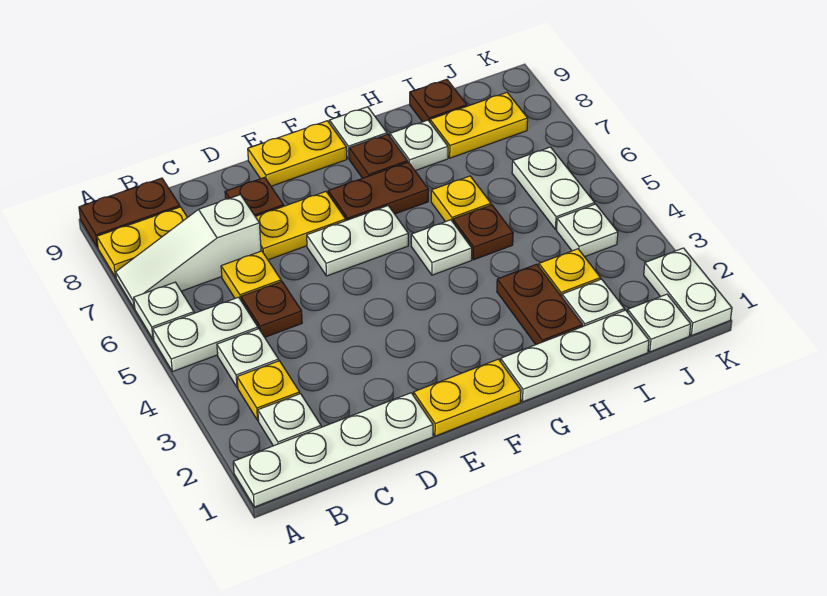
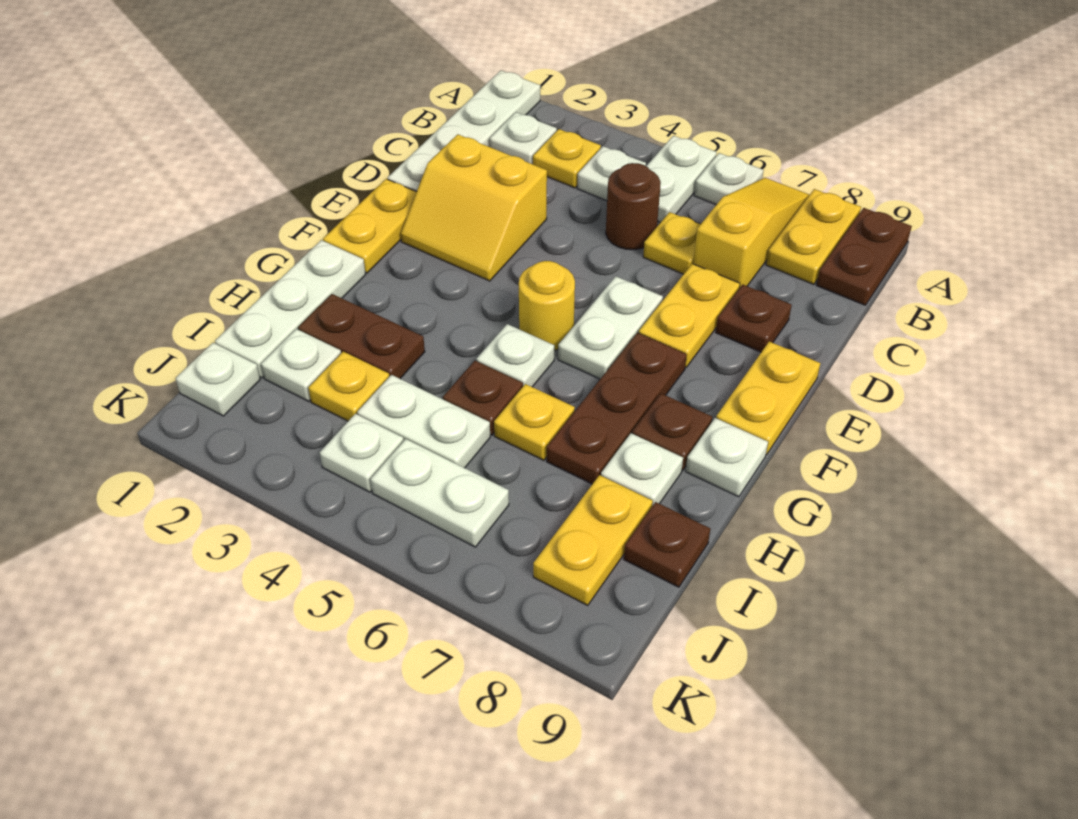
white 1x3 slope [116,195,261,308] -> yellow 1x3 slope [693,178,809,288]
brown 1x1 plate [241,281,302,337] -> brown 1x1 round brick [606,163,661,250]
none -> yellow 2x2 slope [401,134,547,281]
none -> yellow 1x1 round brick [519,261,575,350]
brown 1x2 plate [328,162,429,220] -> brown 1x3 plate [547,333,687,484]
white 1x2 plate [644,248,732,336] -> white 1x2 plate moved to [357,375,490,468]

